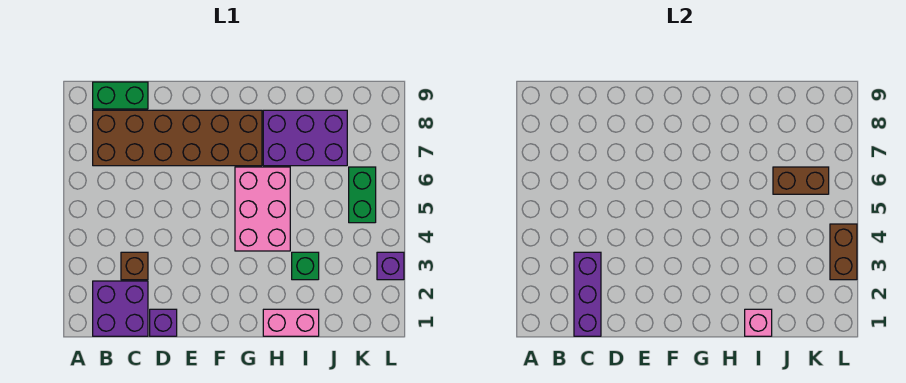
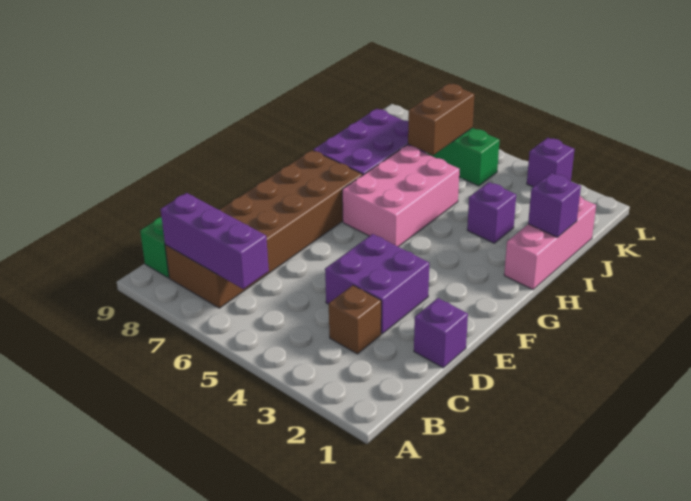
purple 2x2 brick [93,281,148,336] -> purple 2x2 brick moved to [325,234,429,334]
purple 1x3 brick [574,252,601,336] -> purple 1x3 brick moved to [161,193,269,289]
pink 2x3 brick [235,167,290,251] -> pink 2x3 brick turned to [342,145,459,247]
pink 1x2 brick [263,309,319,336] -> pink 1x3 brick [504,196,596,290]
pink 1x1 brick [745,309,772,336] -> purple 1x1 brick [528,173,581,237]
green 1x1 brick [292,252,319,280] -> purple 1x1 brick [467,182,516,243]
brown 1x2 brick [830,224,857,280] -> none

